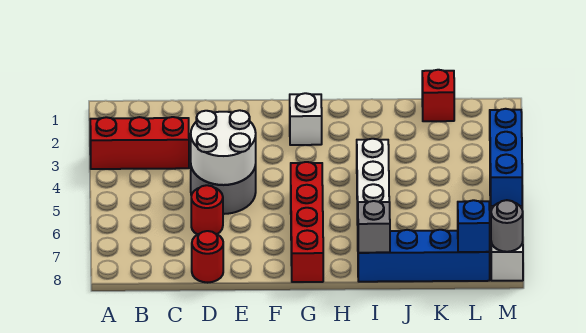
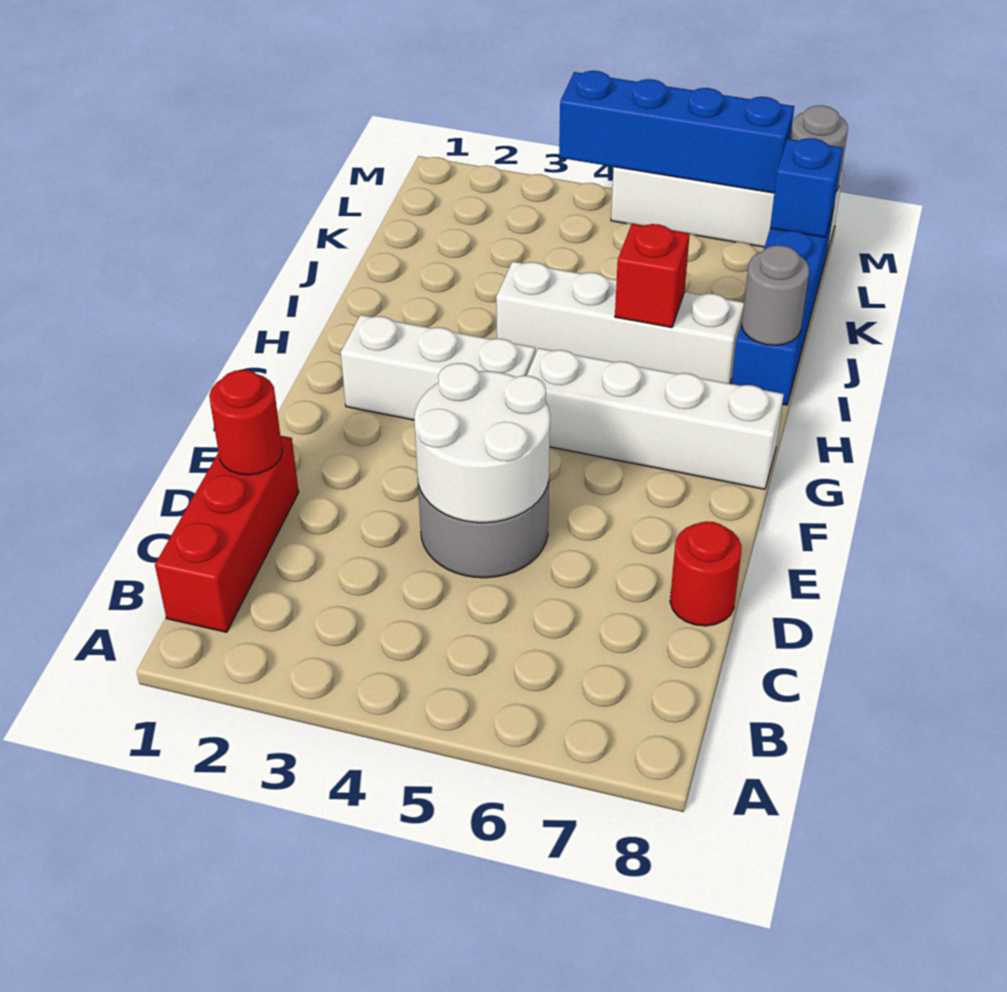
red 1x3 brick [90,117,189,169] -> red 1x3 brick moved to [155,436,299,632]
red 1x1 round brick [191,185,223,235] -> red 1x1 round brick moved to [209,370,282,475]
white 1x1 brick [290,93,322,145] -> white 1x3 brick [341,315,535,420]
red 1x4 brick [291,162,323,282] -> white 1x4 brick [527,348,784,489]
grey 1x1 brick [358,201,390,253] -> grey 1x1 round brick [742,245,809,345]
red 1x1 brick [422,70,454,121] -> red 1x1 brick moved to [615,224,690,328]
blue 1x3 brick [490,109,522,206] -> blue 1x4 brick [559,71,794,193]

